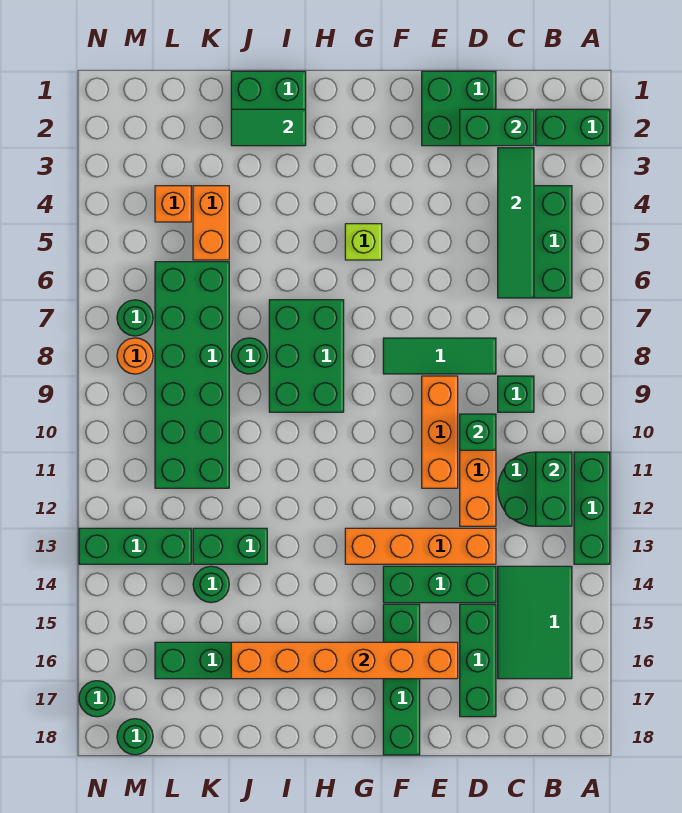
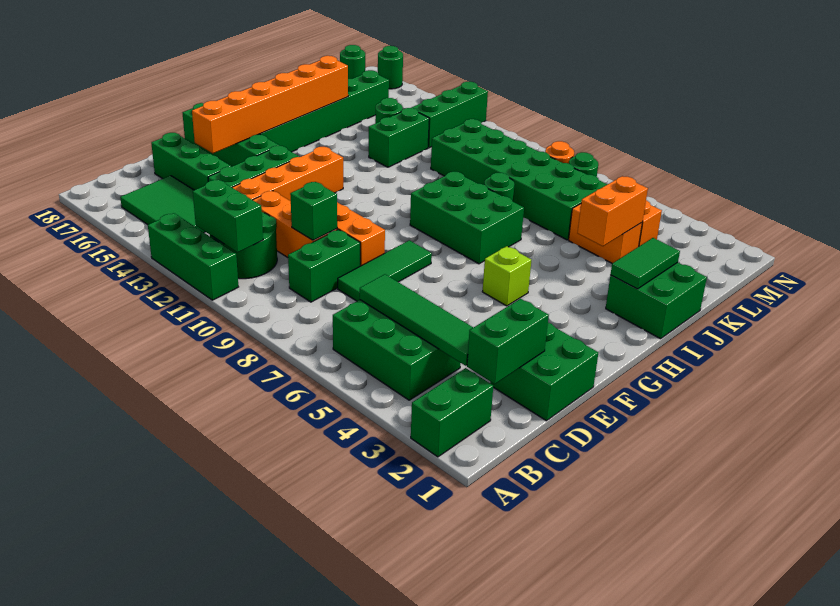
green 1x1 brick [498,376,534,412] -> green 1x2 brick [288,229,360,302]
none -> orange 1x2 brick [578,176,648,246]

